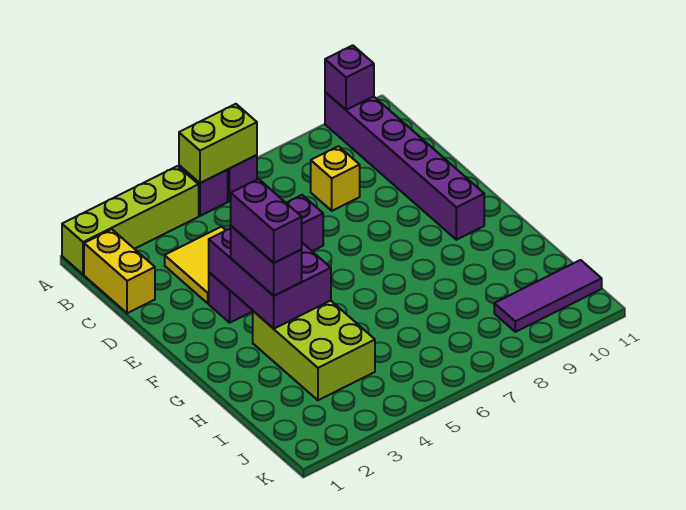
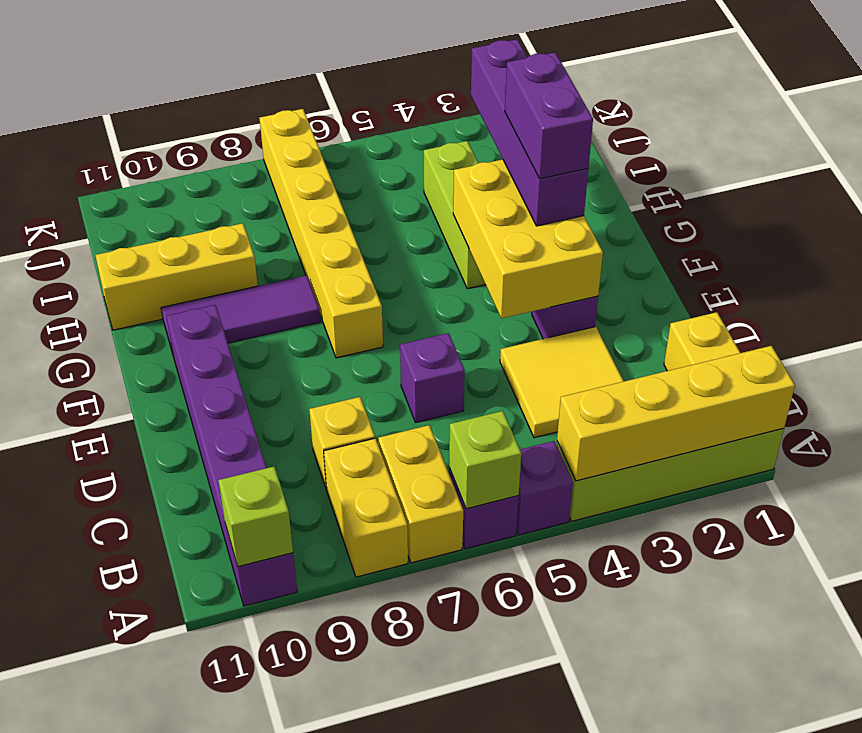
none -> yellow 1x4 brick [557,346,795,481]
lime 1x2 brick [179,104,257,183] -> lime 1x1 brick [449,411,521,509]
none -> yellow 1x2 brick [378,425,463,563]
none -> yellow 1x2 brick [324,438,408,577]
purple 1x1 brick [325,45,374,110] -> lime 1x1 brick [218,467,293,567]
purple 2x3 brick [209,229,331,329] -> yellow 2x3 brick [453,159,603,318]
purple 1x2 brick [230,226,302,296] -> purple 1x4 brick [471,39,588,226]
none -> yellow 1x6 brick [260,109,383,358]
lime 2x3 brick [253,301,375,400] -> lime 1x3 brick [424,141,485,289]
none -> yellow 1x3 brick [95,223,258,330]
purple 1x3 tile [494,260,602,332] -> purple 1x3 tile moved to [161,275,320,353]

